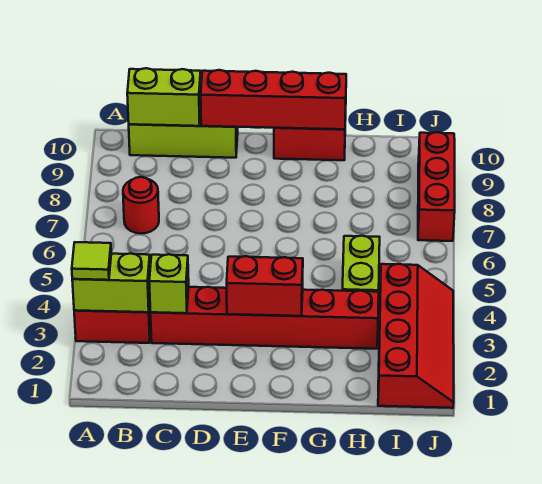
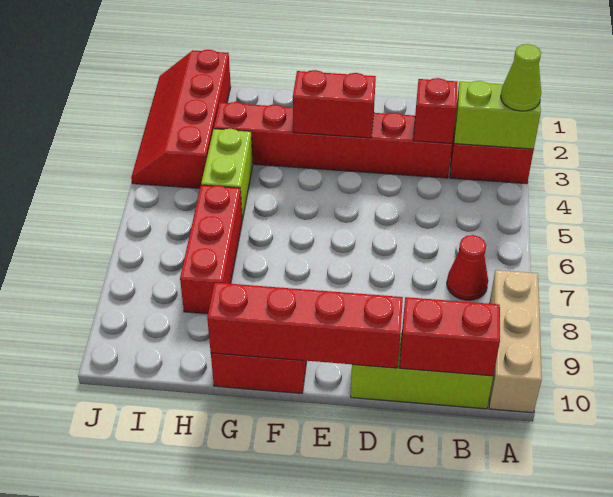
lime 1x1 tile [72,242,111,280] -> lime 1x1 cone [501,44,541,111]
none -> tan 1x3 brick [489,270,542,413]
red 1x1 round brick [123,177,159,234] -> red 1x1 cone [447,235,488,300]
lime 1x2 brick [127,68,201,126] -> red 1x2 brick [400,297,500,376]
lime 1x1 brick [149,254,189,313] -> red 1x1 brick [414,78,457,143]
red 1x3 brick [418,132,455,241] -> red 1x3 brick moved to [180,185,242,314]

